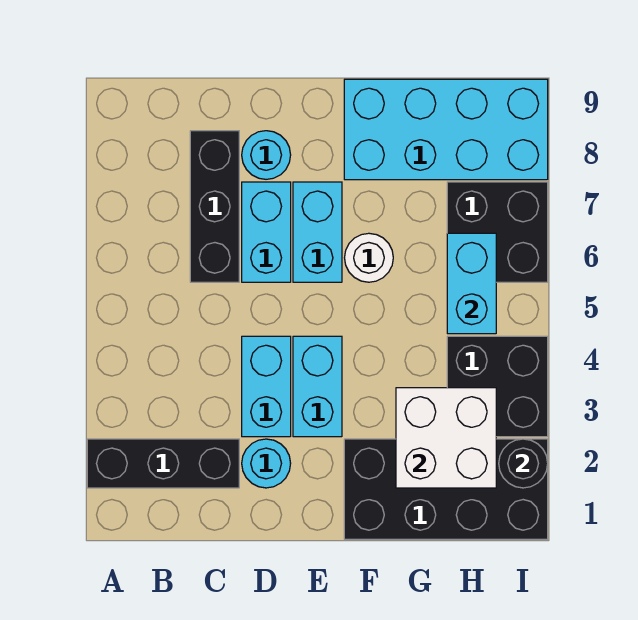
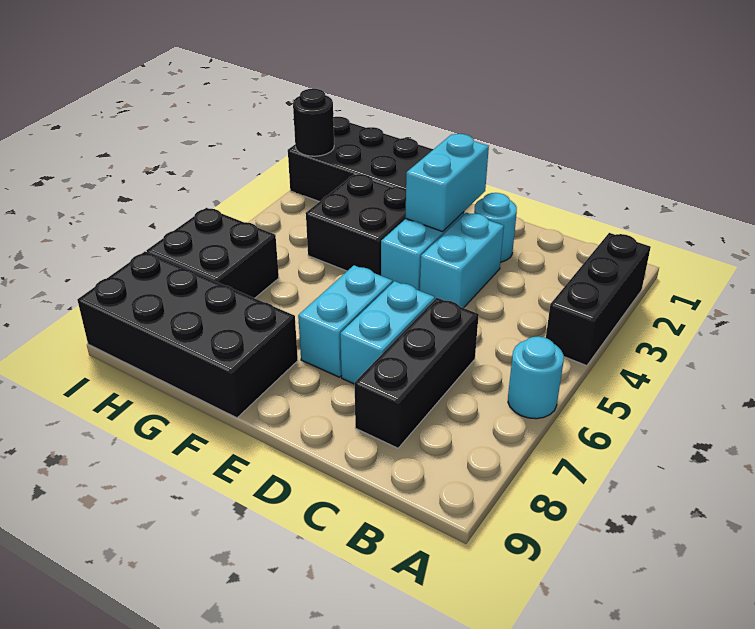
black 1x3 brick [87,439,239,488] -> black 1x3 brick turned to [546,233,651,366]
cyan 1x1 round brick [242,131,291,179] -> cyan 1x1 round brick moved to [508,336,564,419]
white 1x1 round brick [345,233,393,282] -> none
cyan 2x4 brick [344,79,548,180] -> black 2x4 brick [78,252,298,418]
white 2x2 brick [396,388,496,488] -> none
black 2x2 brick [447,336,548,437] -> black 2x2 brick moved to [306,174,406,276]
cyan 1x2 brick [447,233,496,334] -> cyan 1x2 brick moved to [405,134,489,232]

